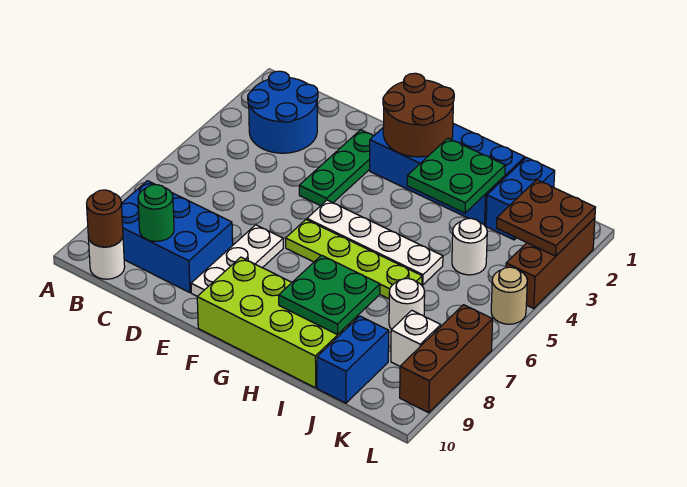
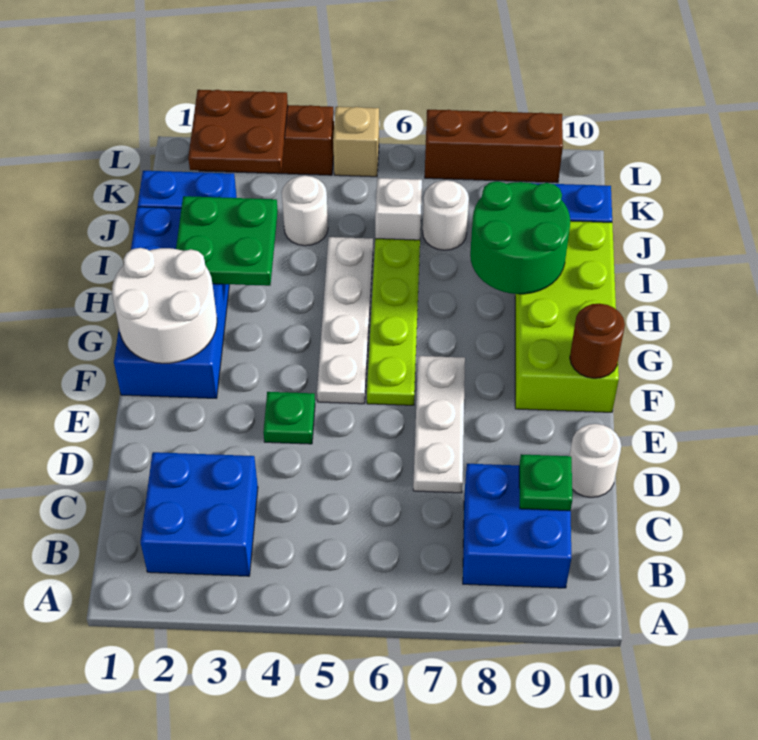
blue 2x2 round brick [248,71,318,153] -> blue 2x2 brick [141,452,258,576]
blue 2x3 brick [121,181,233,293] -> blue 2x2 brick [463,464,571,588]
white 1x1 round brick [88,237,125,279] -> white 1x1 round brick moved to [570,424,621,497]
brown 1x1 round brick [87,190,123,247] -> brown 1x1 round brick moved to [570,303,625,378]
green 1x1 round brick [138,185,174,242] -> green 1x1 plate [519,454,572,511]
green 1x3 plate [299,130,373,206] -> green 1x1 plate [263,392,315,444]
white 1x3 plate [191,225,283,296] -> white 1x3 plate turned to [413,356,465,493]
brown 2x2 round brick [383,73,454,157] -> white 2x2 round brick [112,248,217,363]
green 2x2 plate [279,255,380,335] -> green 2x2 round brick [470,181,570,294]
white 1x1 brick [391,310,441,366] -> white 1x1 brick moved to [375,178,422,240]
tan 1x1 round brick [491,267,527,324] -> tan 1x1 brick [333,107,379,177]

